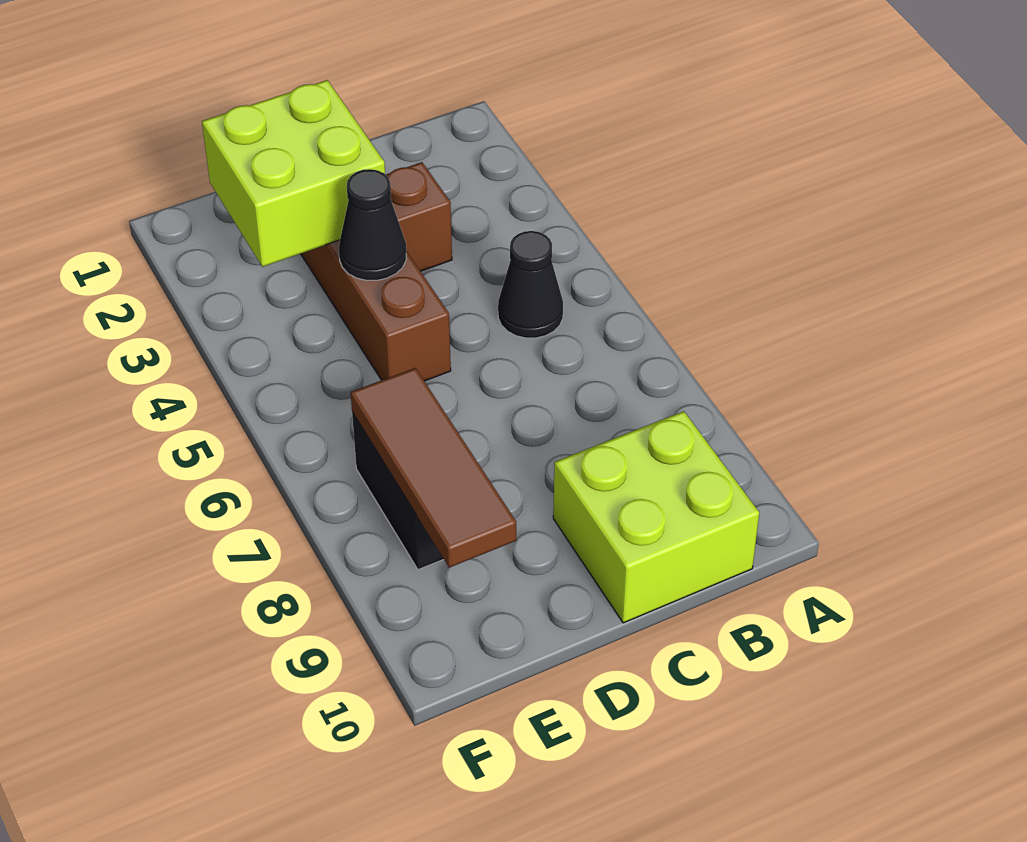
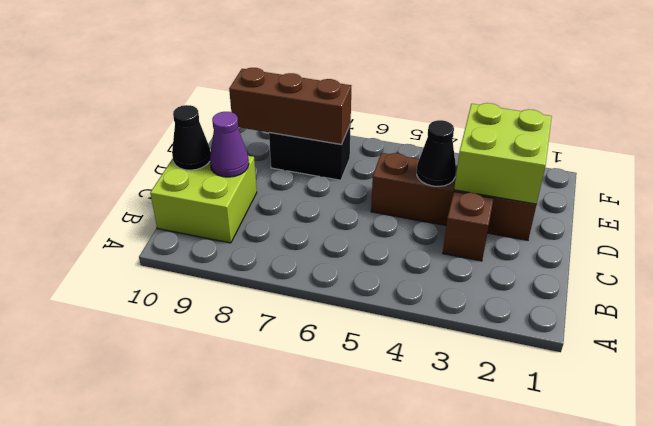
black 1x1 cone [498,231,563,338] -> black 1x1 cone moved to [172,105,211,170]
none -> purple 1x1 cone [210,112,249,177]
brown 1x3 tile [351,368,516,568] -> brown 1x3 brick [229,68,351,145]

